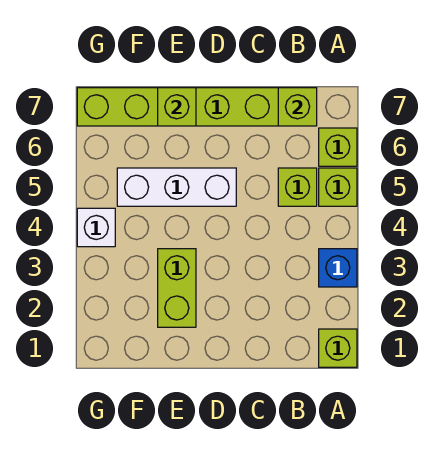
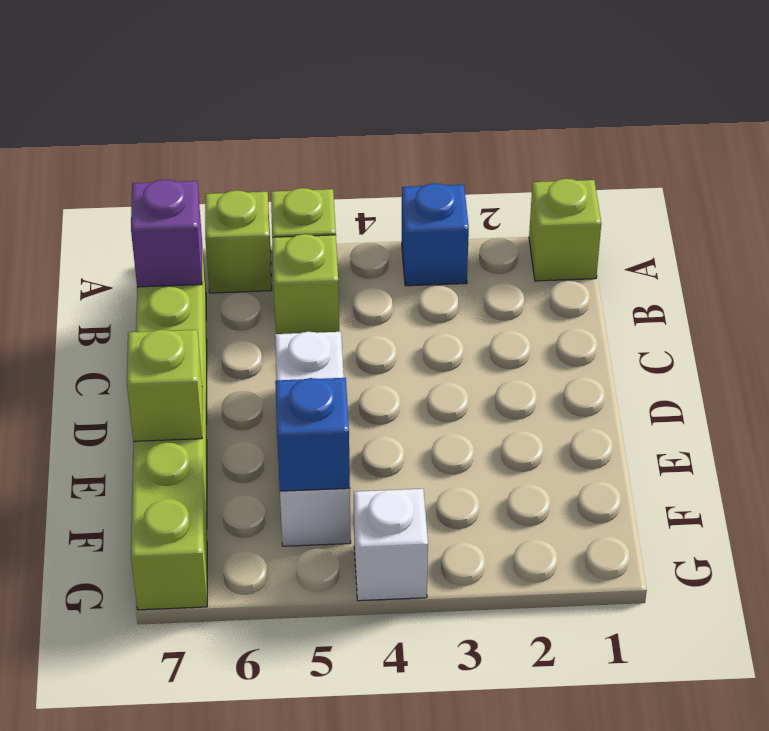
lime 1x1 brick [278,88,317,126] -> purple 1x1 brick [131,180,202,287]
lime 1x2 brick [158,249,196,327] -> none
none -> blue 1x1 brick [275,378,350,491]

